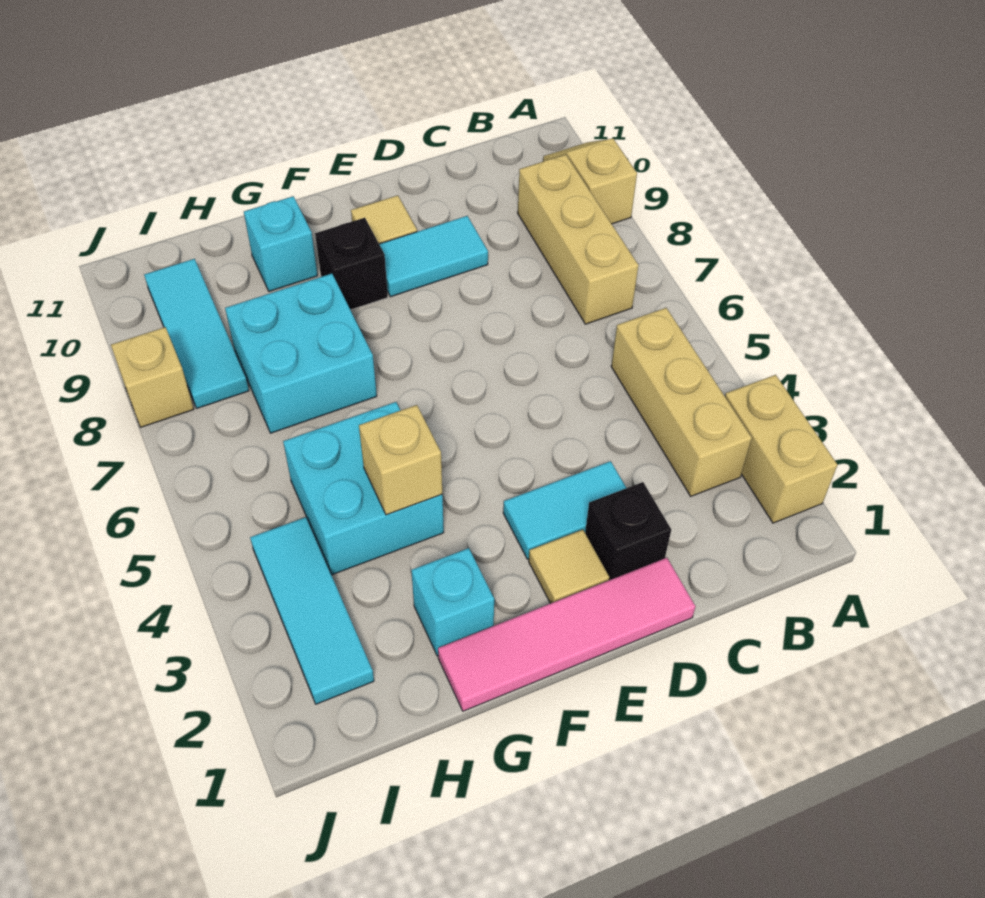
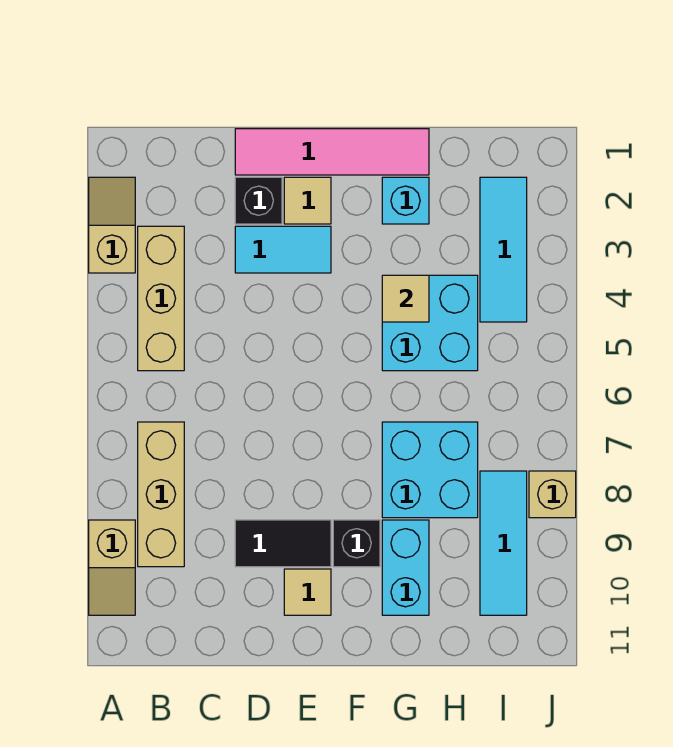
tan 1x2 brick [725,375,838,523] -> tan 1x2 slope [89,177,135,273]
cyan 1x2 tile [379,216,488,297] -> black 1x2 tile [235,520,331,567]
tan 1x1 brick [359,405,442,515] -> tan 1x1 tile [382,275,429,322]
cyan 1x1 brick [244,196,318,291] -> cyan 1x2 brick [382,520,429,615]

